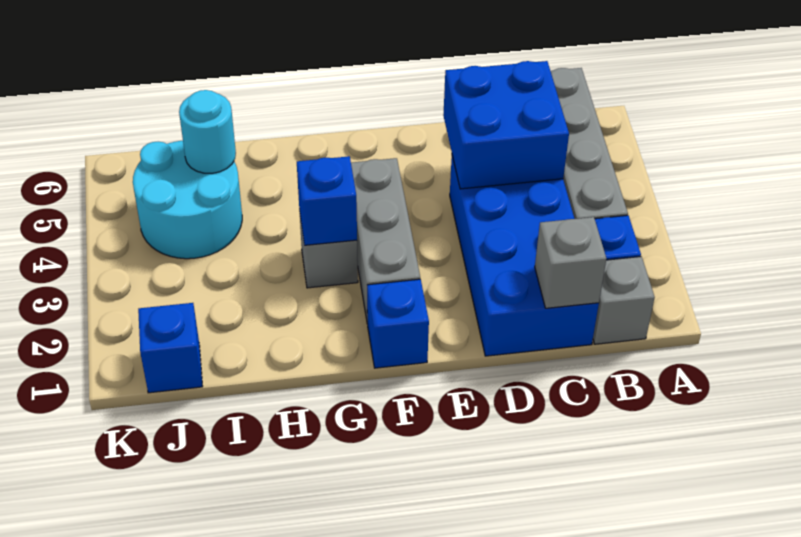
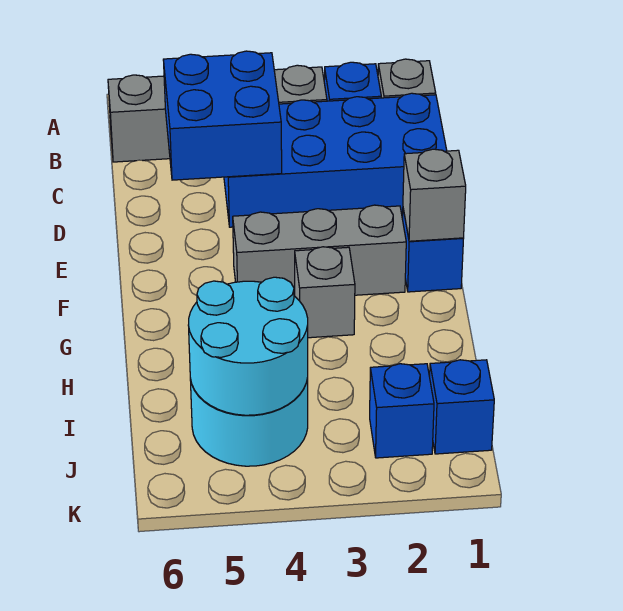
grey 1x1 brick [535,217,606,308] -> grey 1x1 brick moved to [403,149,466,241]
blue 1x1 brick [297,156,357,245] -> blue 1x1 brick moved to [370,364,434,458]
cyan 1x1 round brick [179,90,236,173] -> cyan 2x2 round brick [188,277,308,415]

